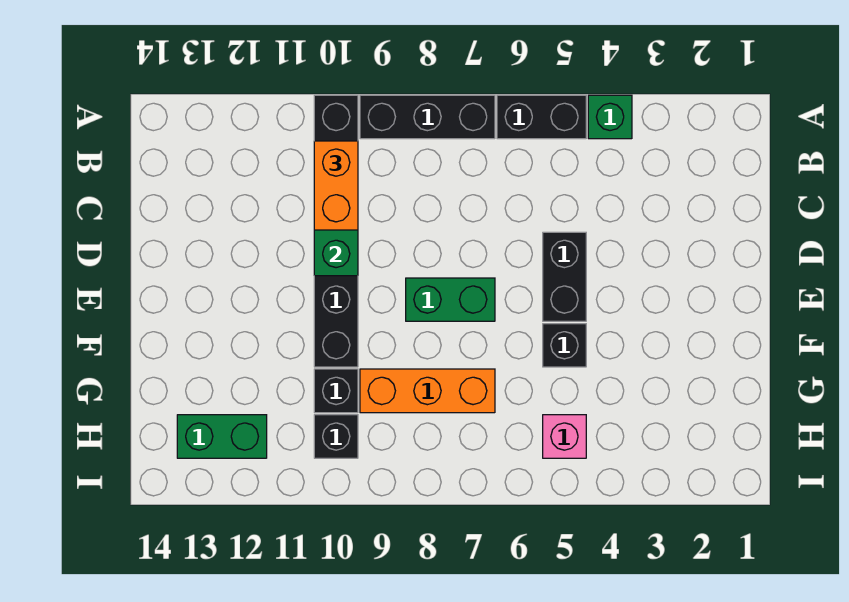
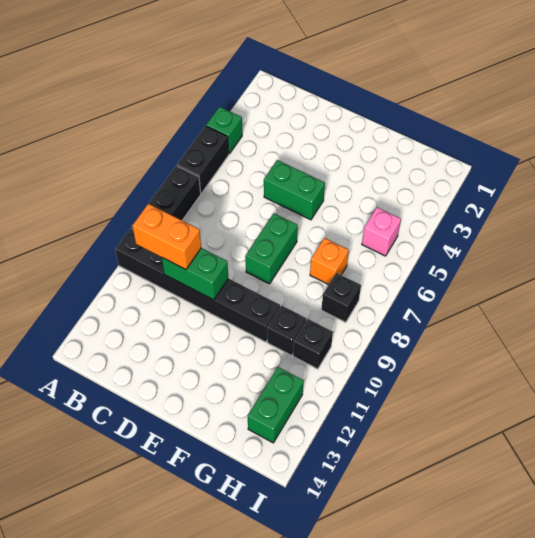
black 1x2 brick [543,232,586,321] -> green 1x2 brick [264,160,325,220]
black 1x1 brick [543,324,586,367] -> black 1x1 brick moved to [321,273,361,322]
orange 1x3 brick [360,369,495,413] -> orange 1x1 brick [310,238,349,285]

